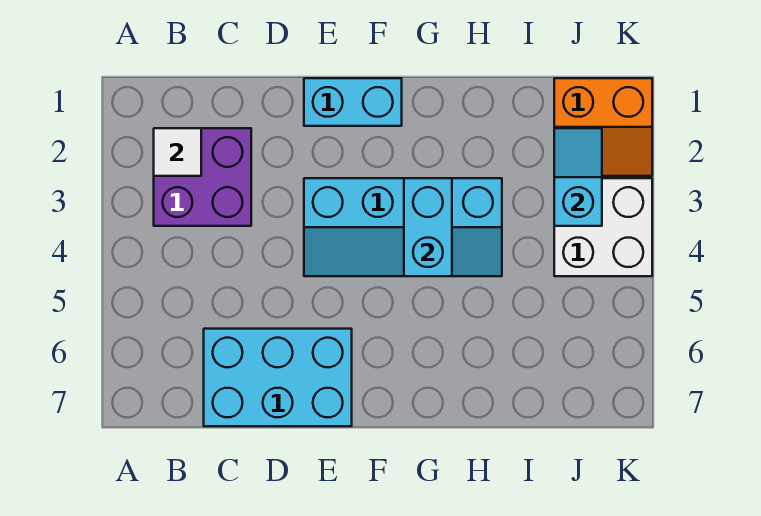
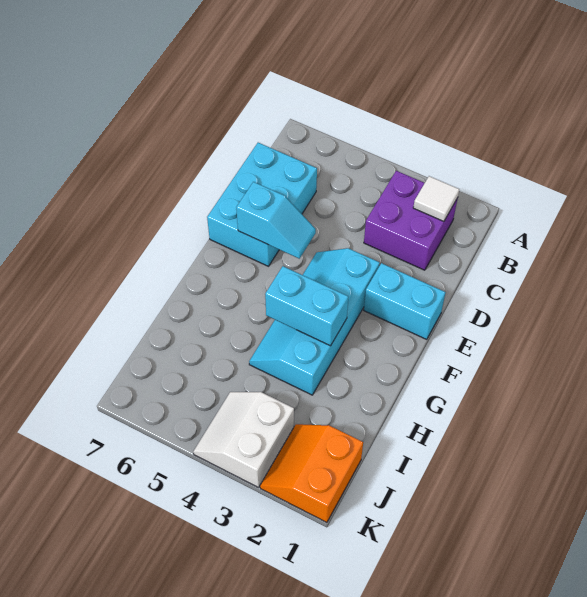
cyan 1x2 brick [304,78,402,126] -> cyan 1x2 brick turned to [364,263,446,339]
cyan 1x2 slope [554,128,602,226] -> cyan 1x2 slope moved to [236,182,316,259]
white 2x2 brick [554,178,652,276] -> white 2x2 slope [193,392,294,488]

